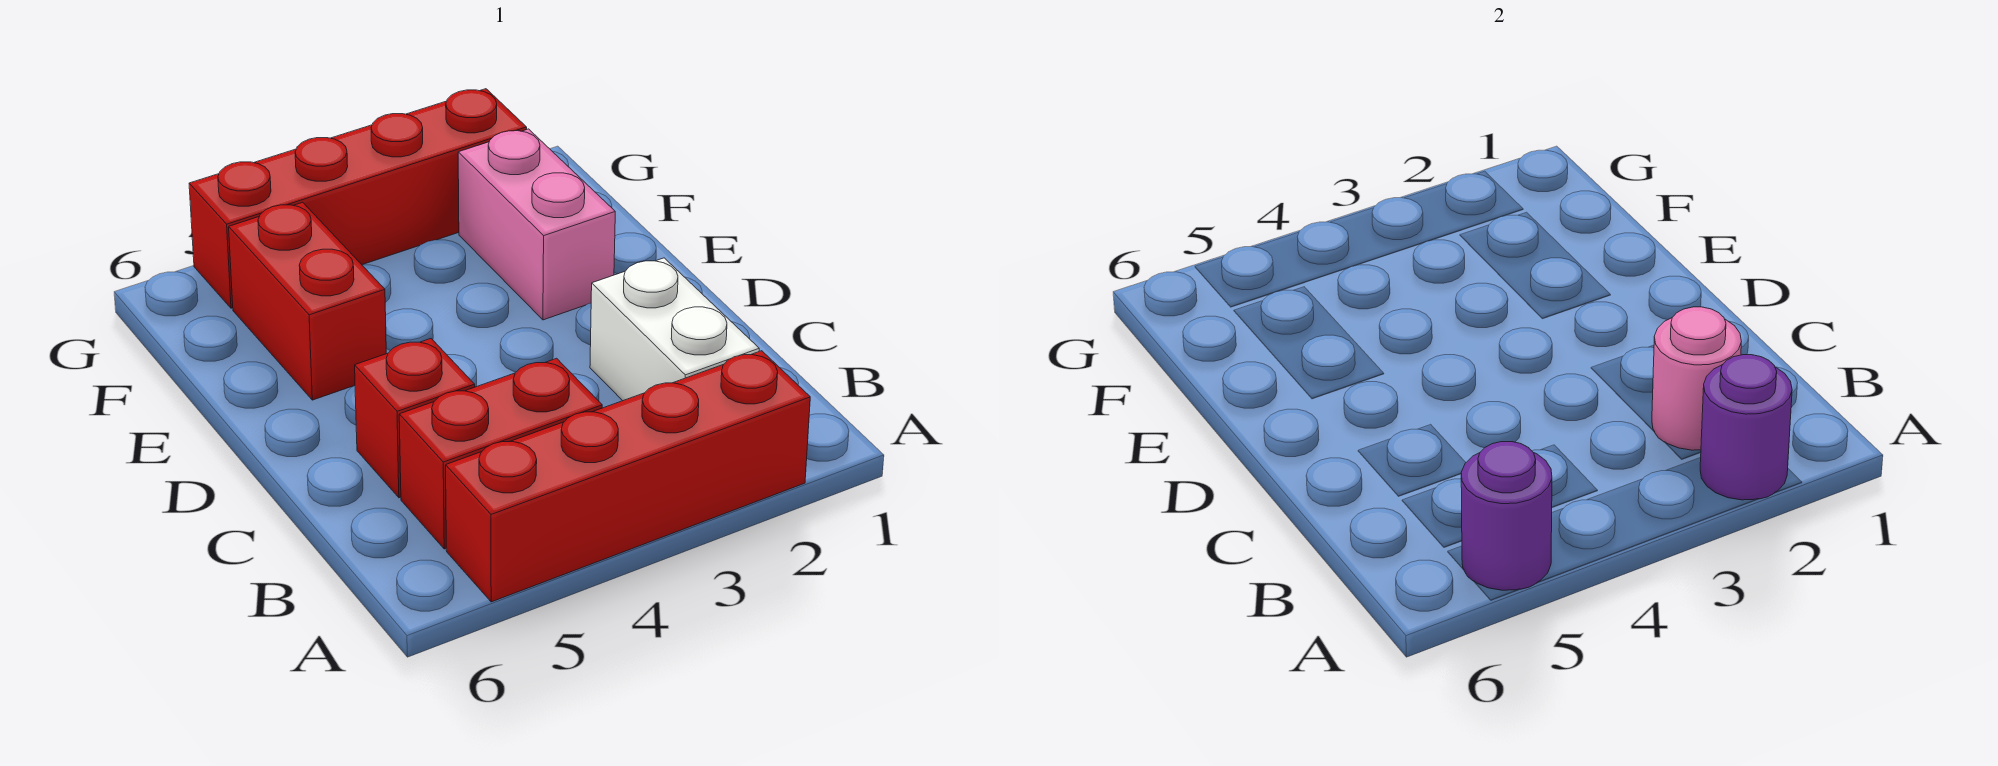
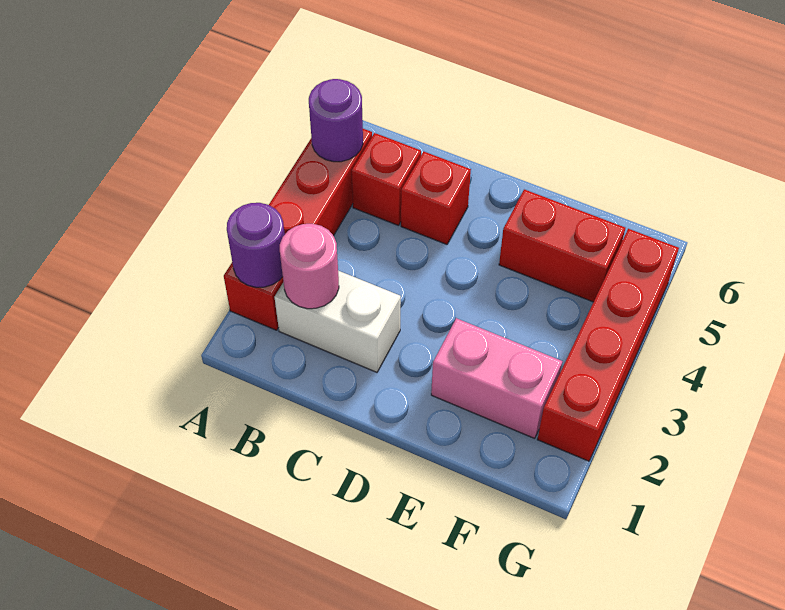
red 1x2 brick [399,358,602,549] -> red 1x1 brick [352,133,421,226]

